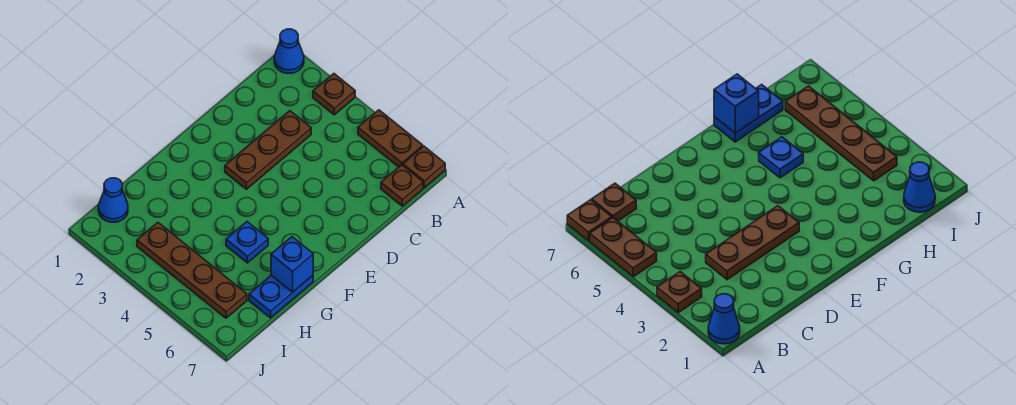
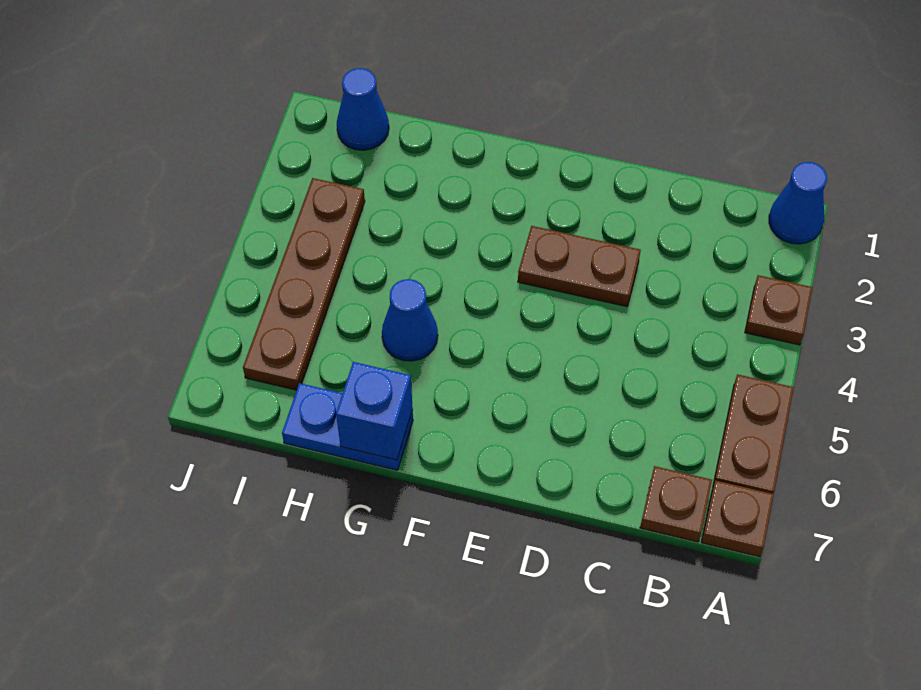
brown 1x3 plate [225,111,311,189] -> brown 1x2 plate [518,226,641,307]
blue 1x1 plate [226,222,268,263] -> blue 1x1 cone [382,279,438,361]

